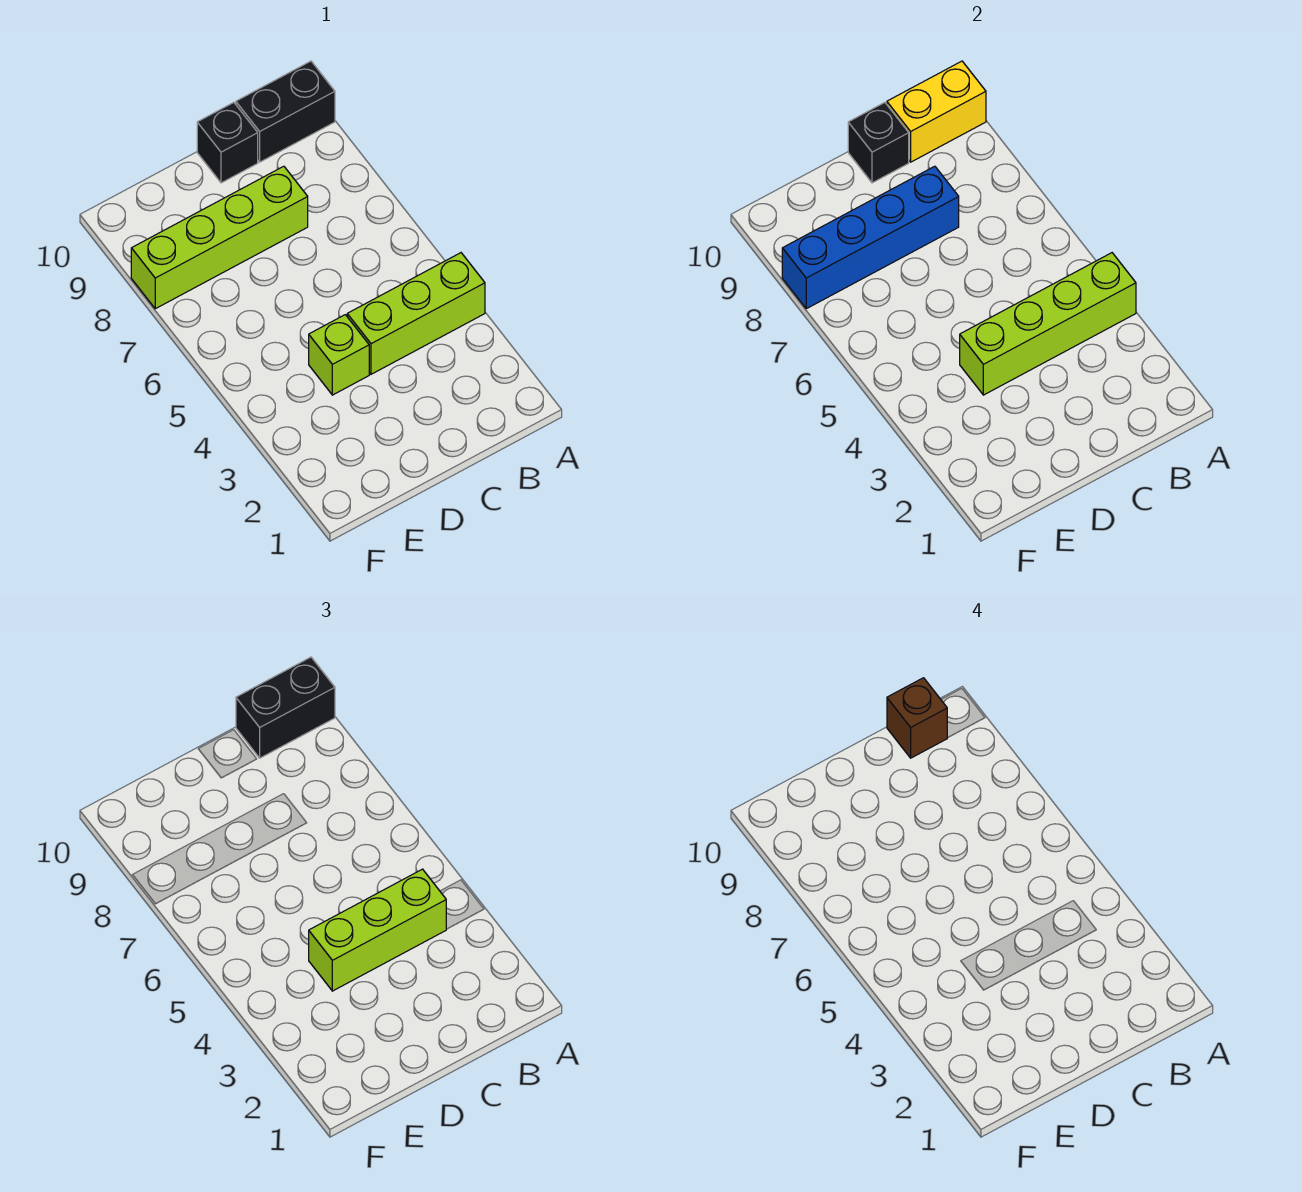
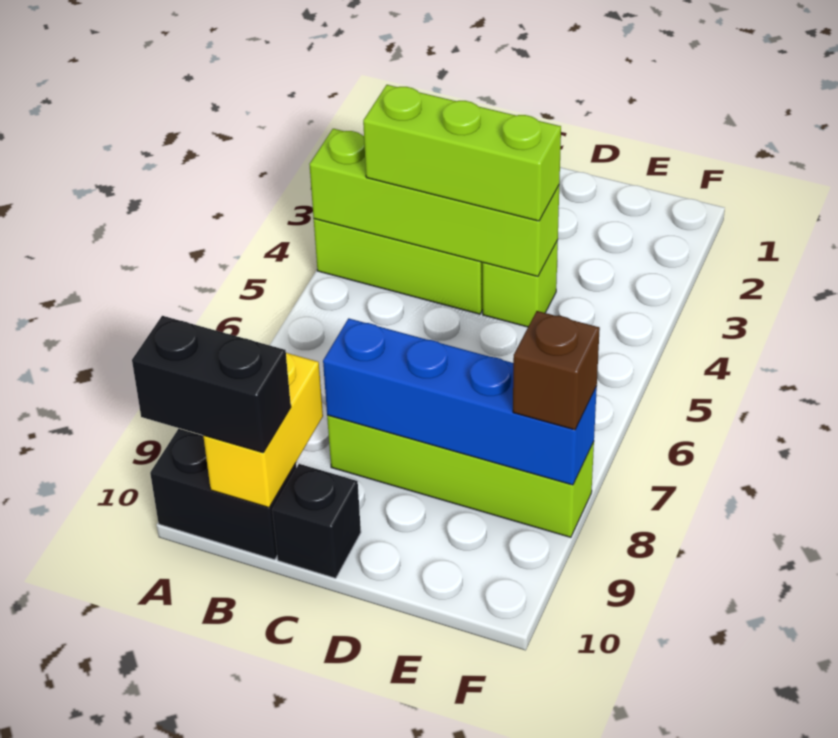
yellow 1x2 brick [887,61,986,162] -> yellow 1x2 brick turned to [203,353,323,507]
brown 1x1 brick [887,678,947,758] -> brown 1x1 brick moved to [513,311,600,430]
black 1x1 brick [848,103,909,183] -> none

